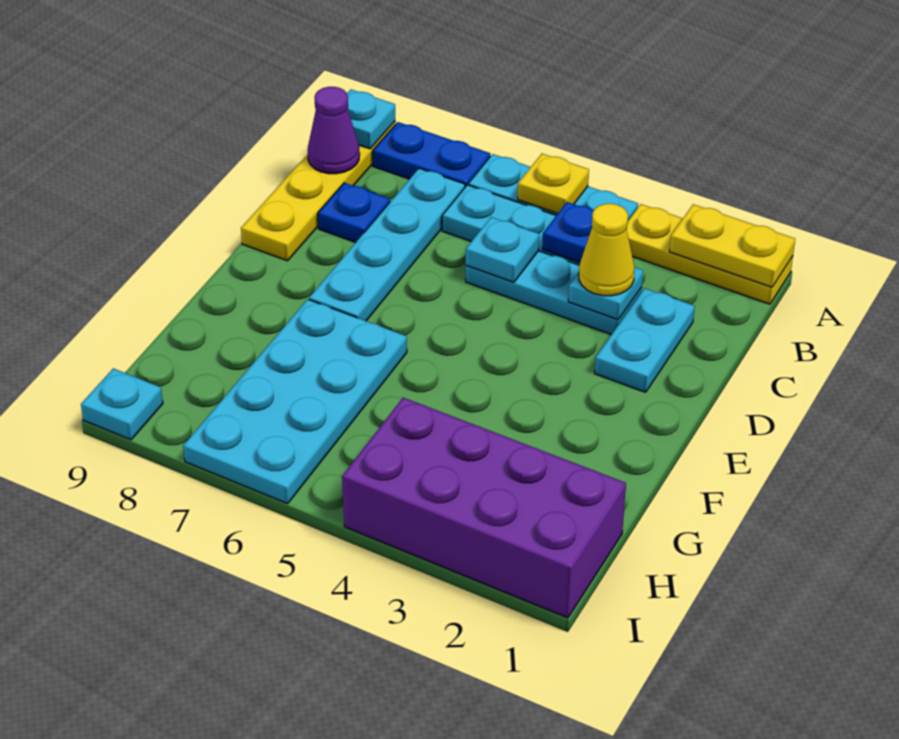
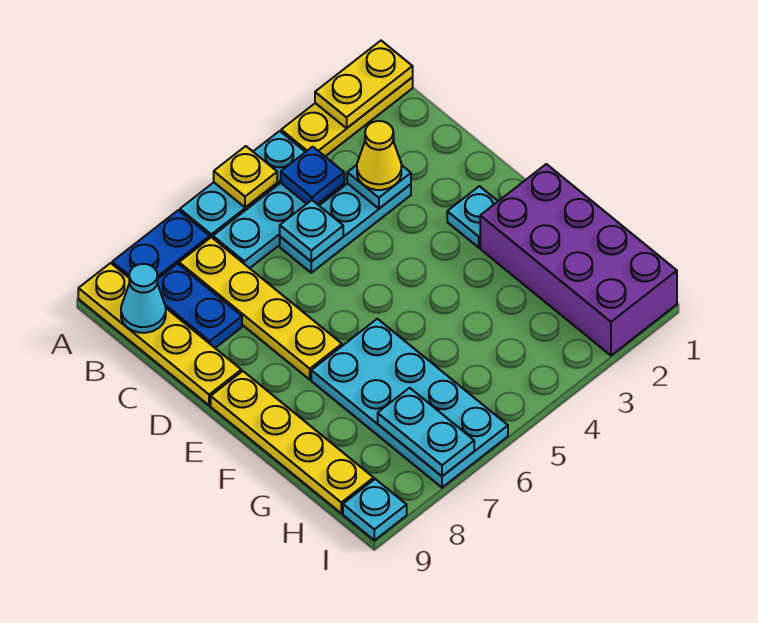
cyan 1x1 plate [347,89,395,149] -> cyan 1x1 plate moved to [447,186,498,248]
cyan 1x4 plate [309,168,465,321] -> yellow 1x4 plate [179,237,342,380]
purple 1x1 cone [308,87,360,174] -> cyan 1x1 cone [121,264,166,333]
cyan 1x2 plate [595,288,695,392] -> cyan 1x2 plate moved to [378,388,474,476]
blue 1x1 plate [318,183,390,242] -> blue 1x2 plate [157,264,242,348]
none -> yellow 1x4 plate [211,371,374,513]
purple 2x4 brick [342,398,626,618] -> purple 2x4 brick turned to [480,164,677,355]

